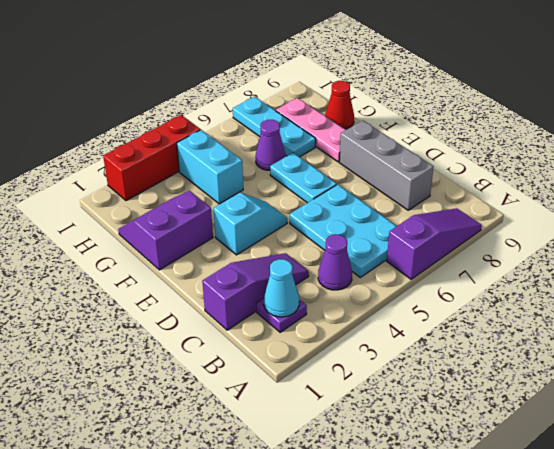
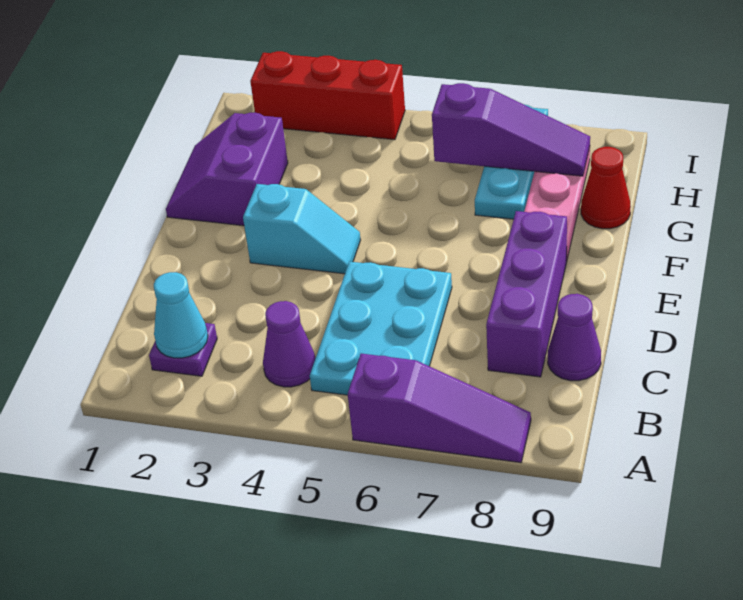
purple 1x3 slope [202,253,309,330] -> purple 1x3 slope moved to [432,83,590,176]
grey 1x3 brick [339,120,434,210] -> purple 1x3 brick [486,211,567,377]
cyan 1x2 plate [270,153,337,203] -> none
purple 2x2 slope [118,191,213,270] -> purple 2x2 slope turned to [166,113,288,226]
cyan 1x2 brick [177,130,243,204] -> none
purple 1x1 cone [255,120,286,170] -> purple 1x1 cone moved to [548,294,601,381]

